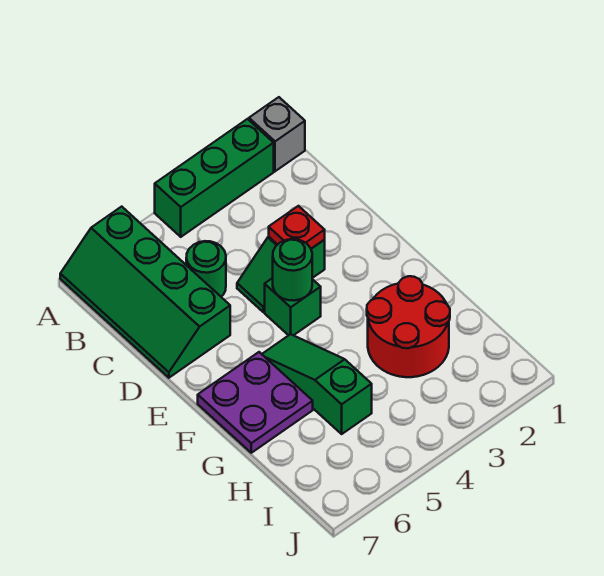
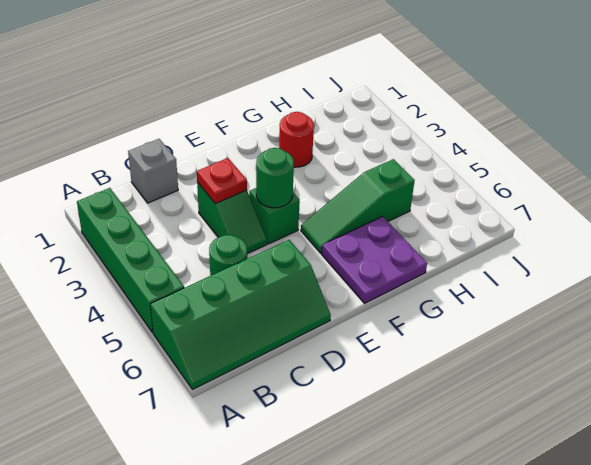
grey 1x1 brick [249,97,305,171] -> grey 1x1 brick moved to [128,139,178,203]
green 1x3 brick [155,119,274,237] -> green 1x4 brick [77,188,184,333]
red 2x2 round brick [367,276,450,377] -> red 1x1 round brick [279,112,314,167]

